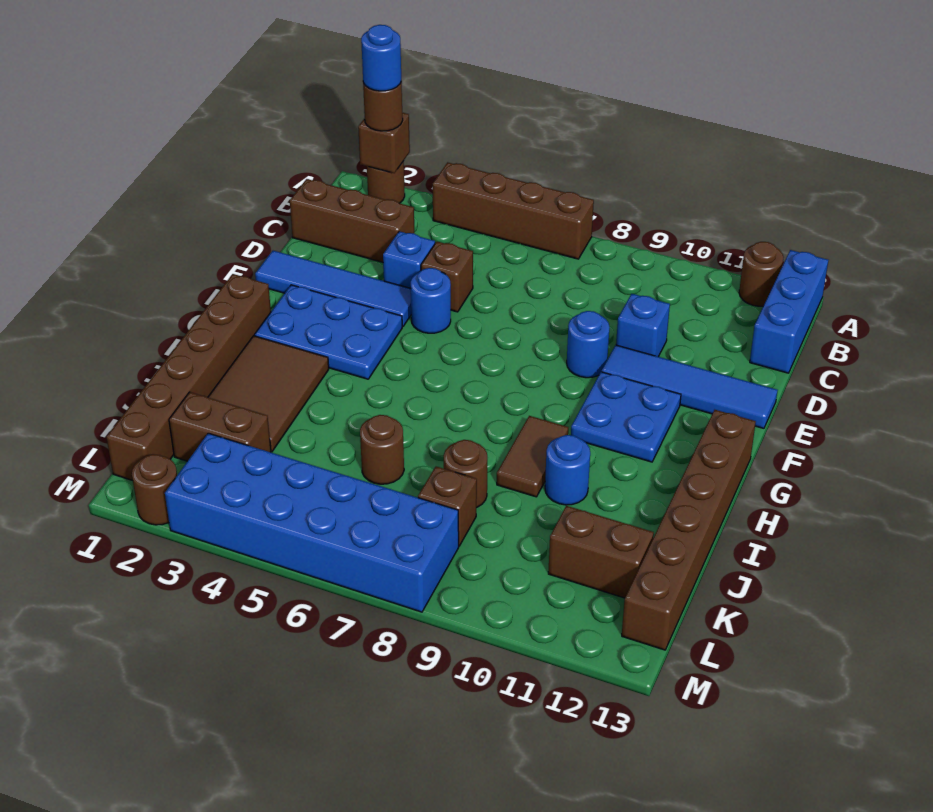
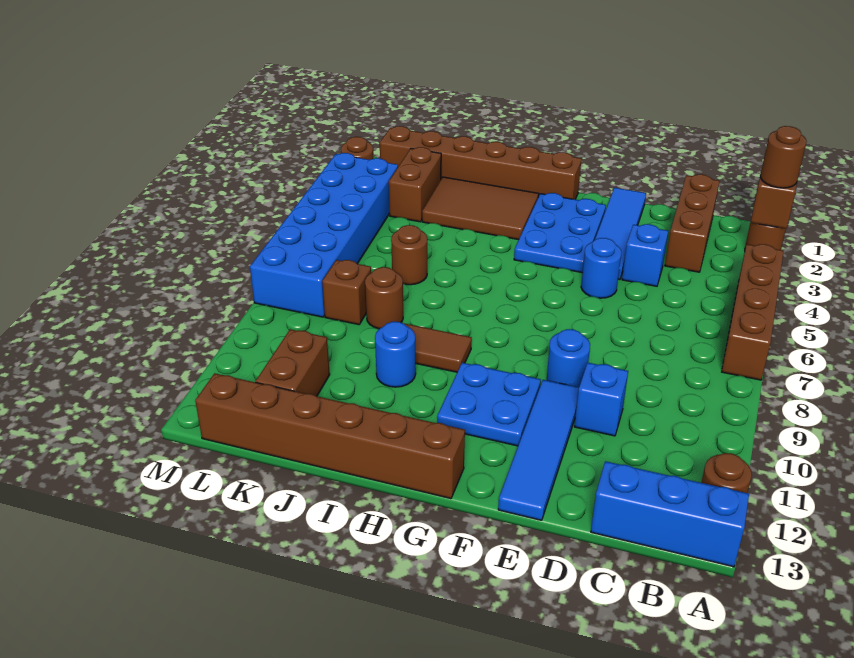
blue 1x1 round brick [361,25,401,91] -> none
brown 1x1 brick [421,242,473,312] -> none

